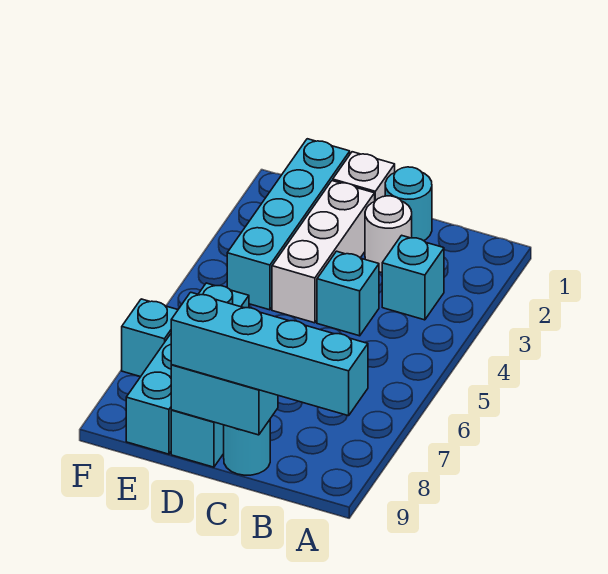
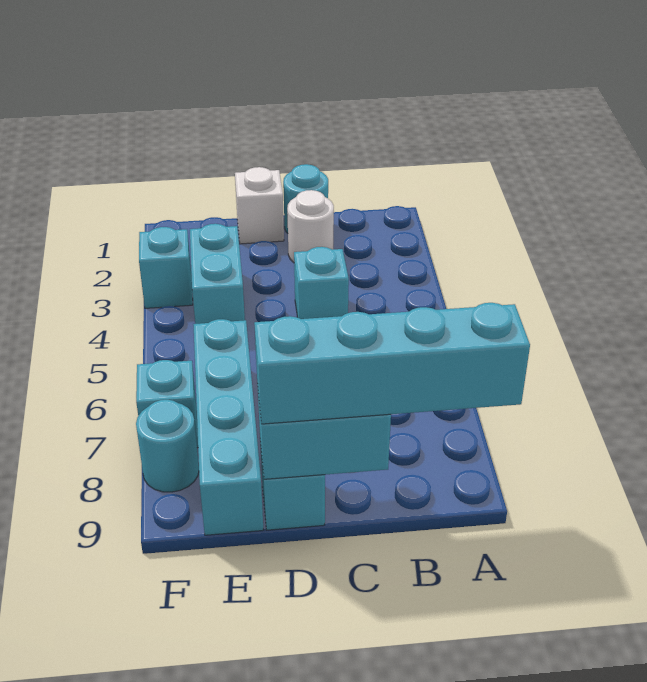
cyan 1x1 brick [382,235,444,320] -> cyan 1x1 brick moved to [139,227,193,308]
cyan 1x1 round brick [224,420,270,475] -> cyan 1x1 round brick moved to [136,400,199,492]
white 1x3 brick [272,181,375,323] -> none
cyan 1x4 brick [227,139,350,310] -> cyan 1x2 brick [190,224,245,324]

